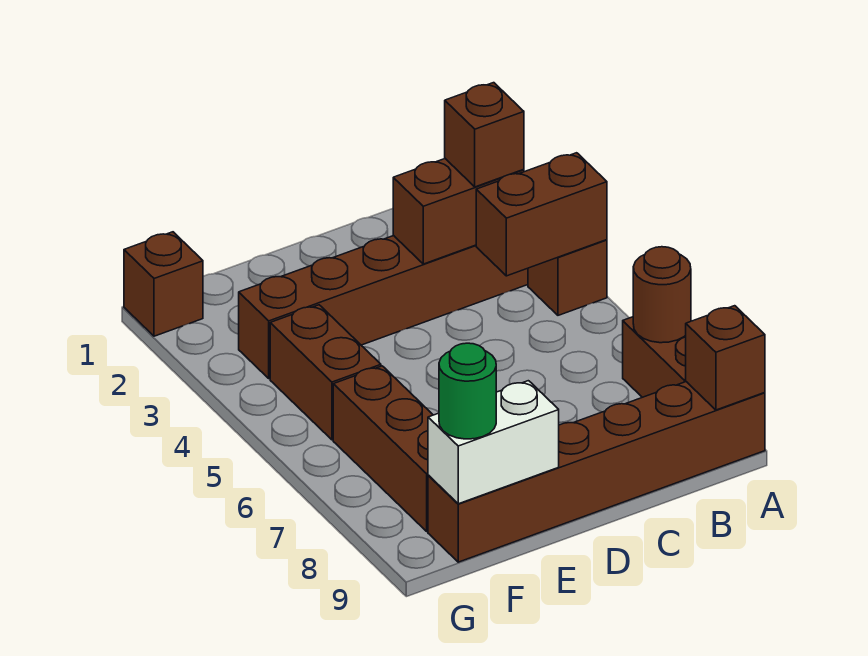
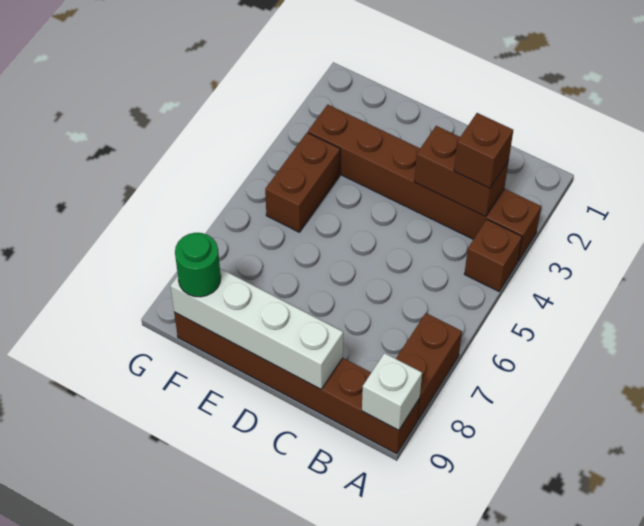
brown 1x2 brick [476,153,607,276] -> none
brown 1x1 round brick [633,247,691,343] -> none
brown 1x1 brick [686,306,765,410] -> white 1x1 brick [362,353,422,430]
white 1x2 brick [428,381,559,504] -> white 1x4 brick [171,269,343,389]
brown 1x3 brick [333,366,433,531] -> none
brown 1x1 brick [124,232,203,336] -> none

